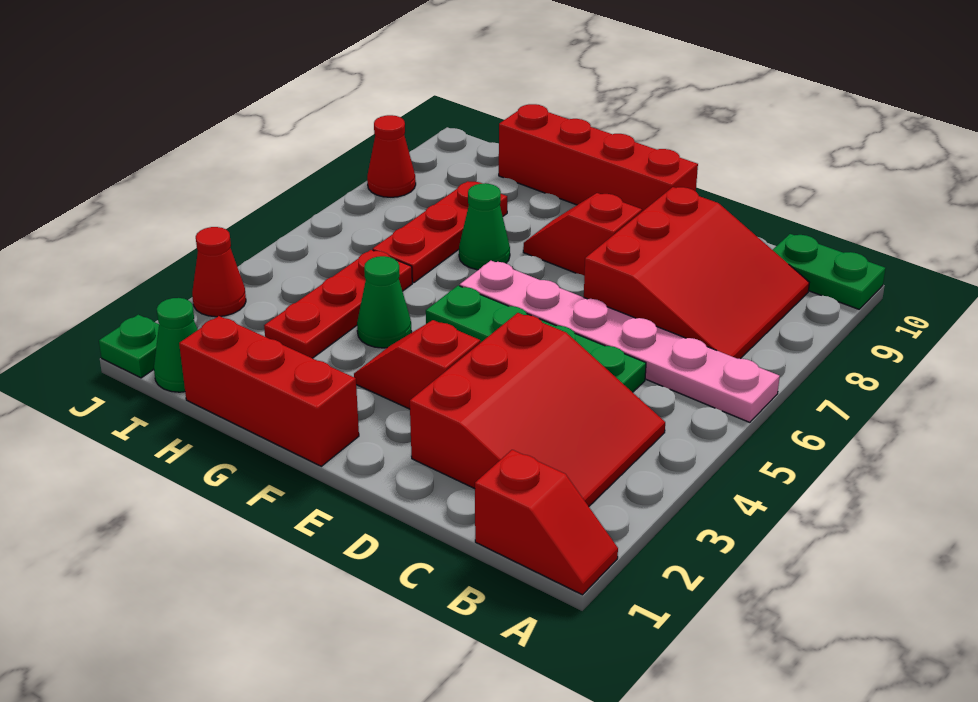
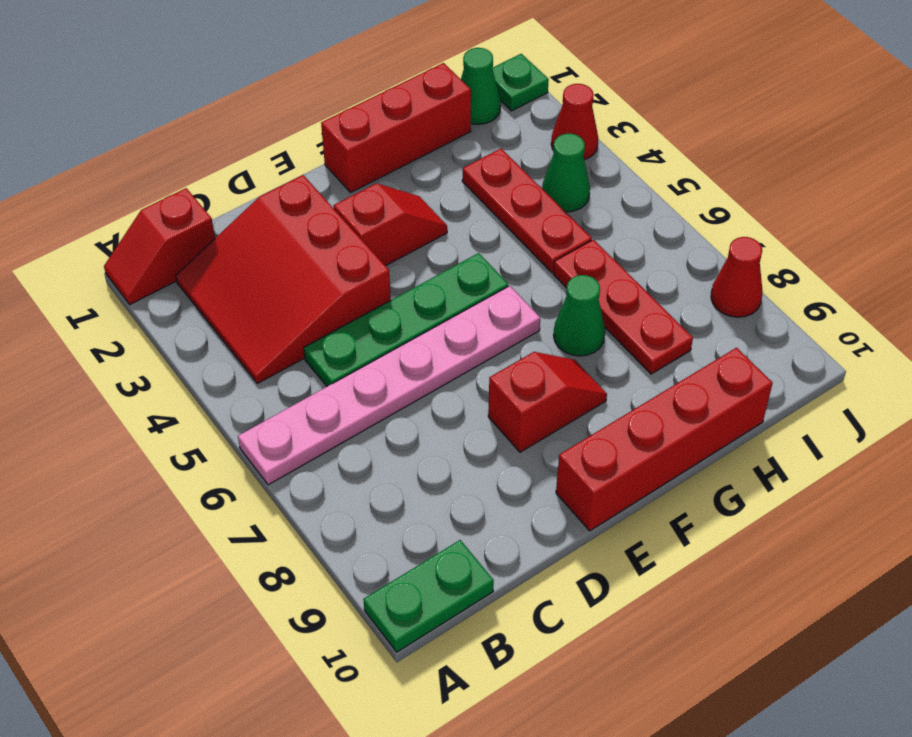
red 3x3 slope [584,187,809,359] -> none
green 1x1 cone [357,256,412,348] -> green 1x1 cone moved to [542,134,590,212]

